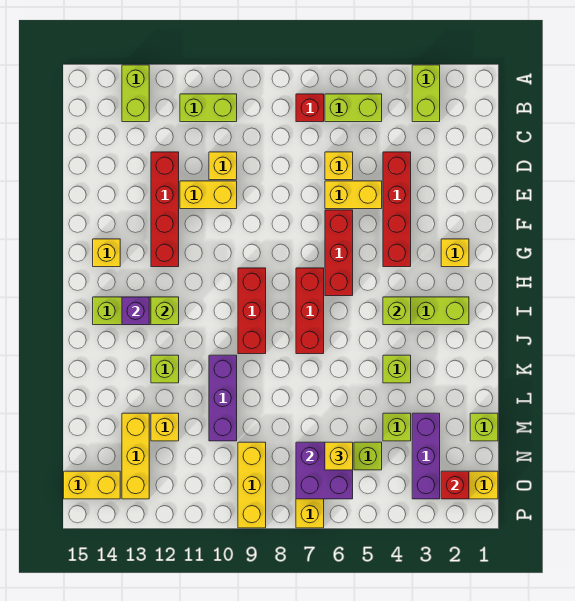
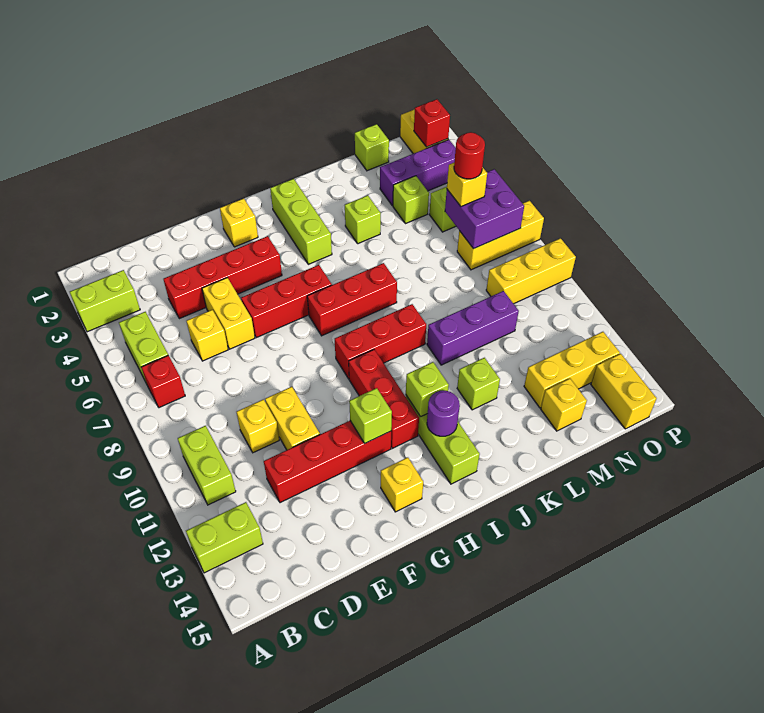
none -> red 1x3 brick [349,350,419,448]
lime 1x1 brick [383,297,411,325] -> lime 1x1 brick moved to [349,388,392,443]
purple 1x1 brick [122,297,149,325] -> purple 1x1 round brick [427,391,460,436]
yellow 1x1 brick [151,413,179,441] -> yellow 1x1 brick moved to [541,378,587,431]
none -> red 1x1 round brick [454,132,485,179]

